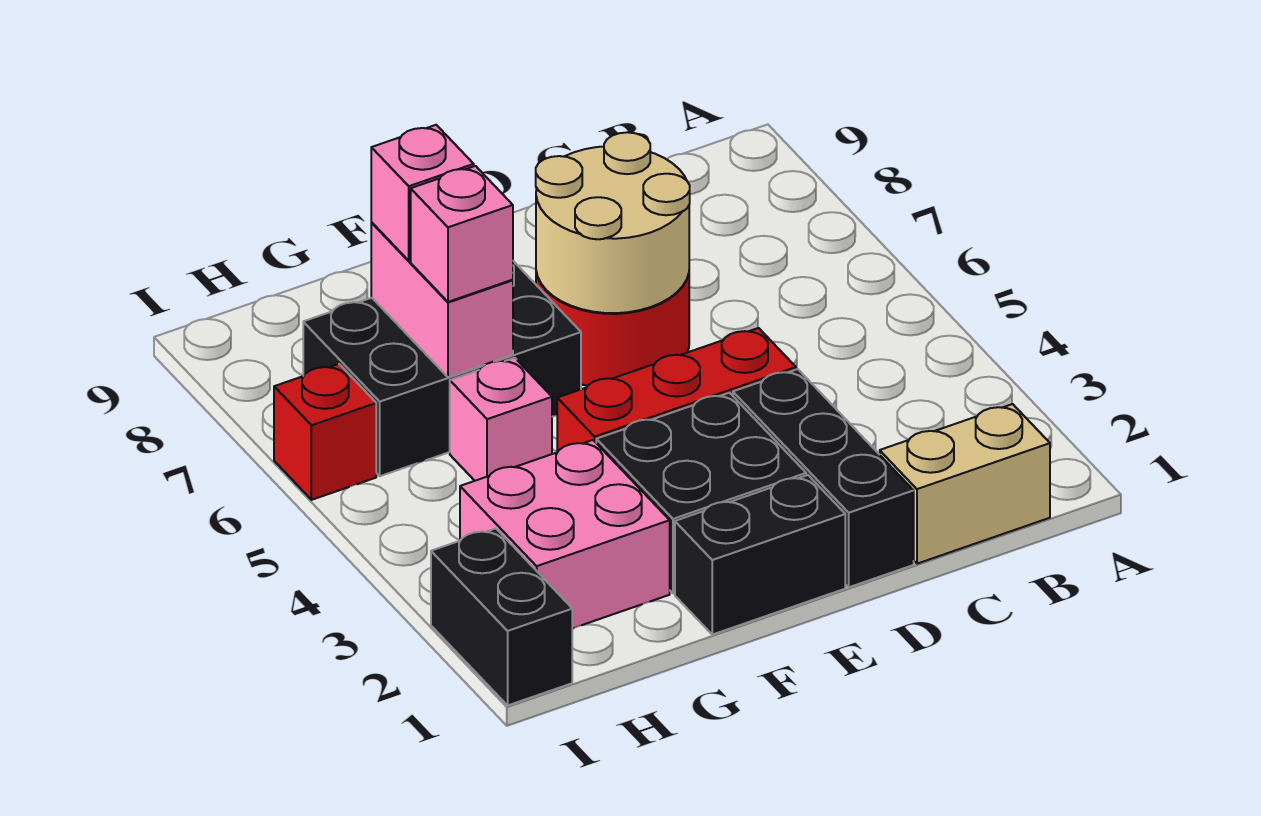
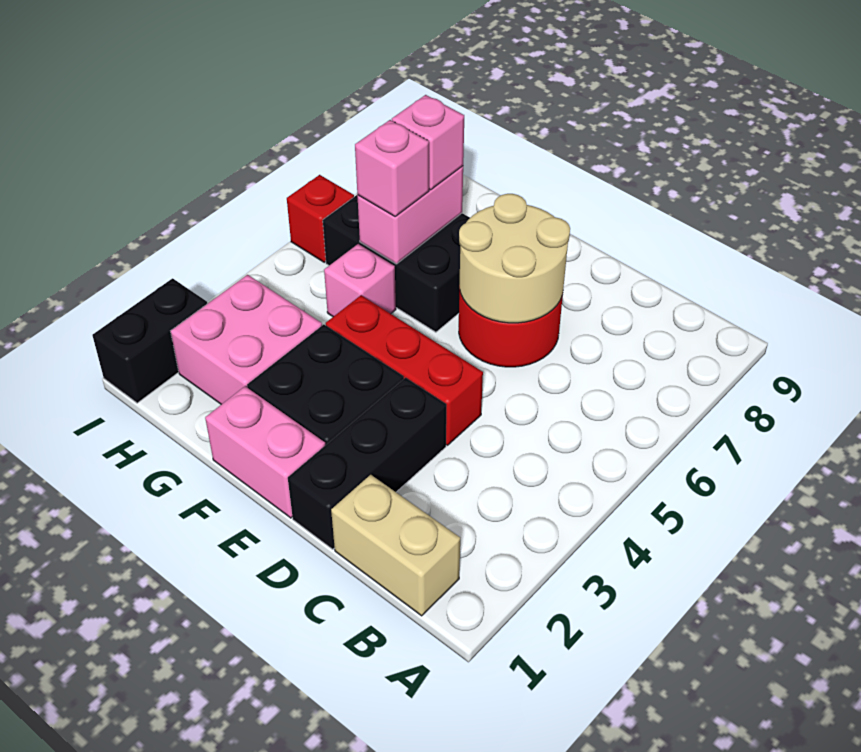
black 1x2 brick [675,475,845,635] -> pink 1x2 brick [205,386,325,518]

